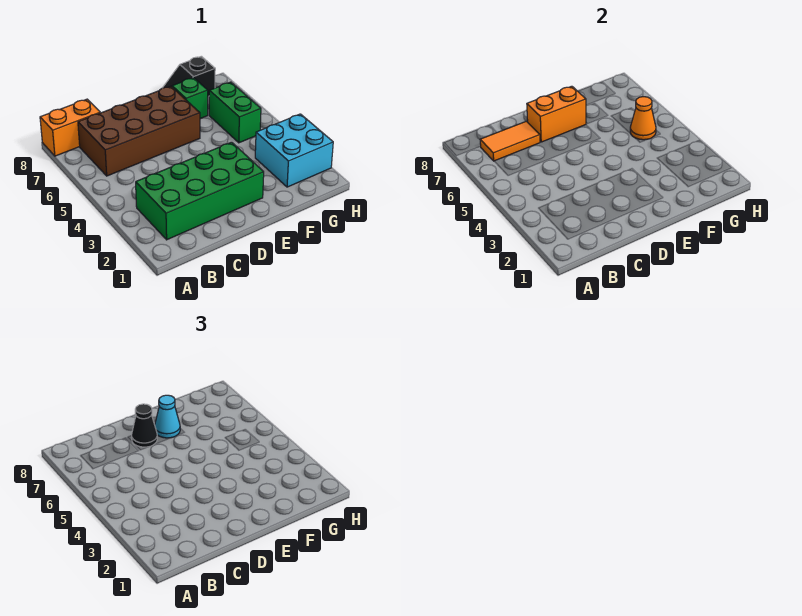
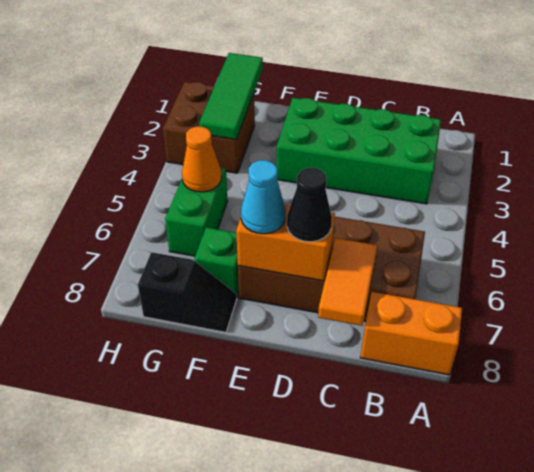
orange 1x2 tile [480,121,540,161] -> orange 1x2 tile turned to [318,238,377,326]
none -> green 1x3 tile [199,53,263,139]
cyan 2x2 brick [255,114,333,187] -> brown 2x2 brick [163,82,255,173]

